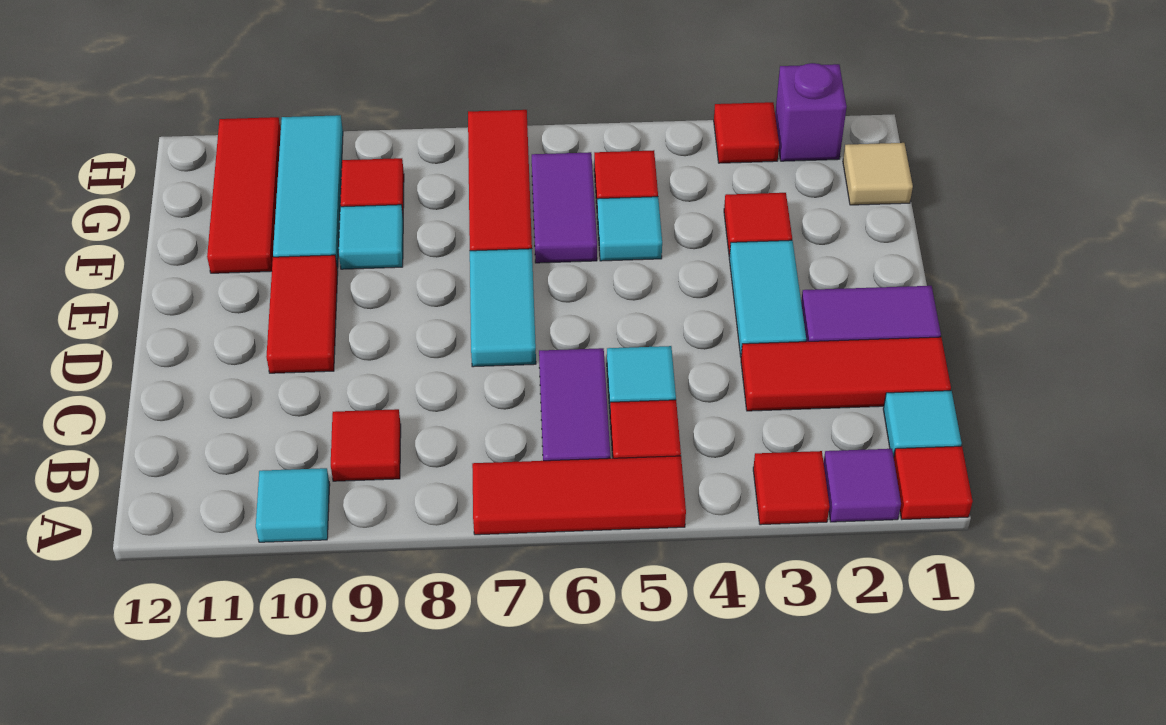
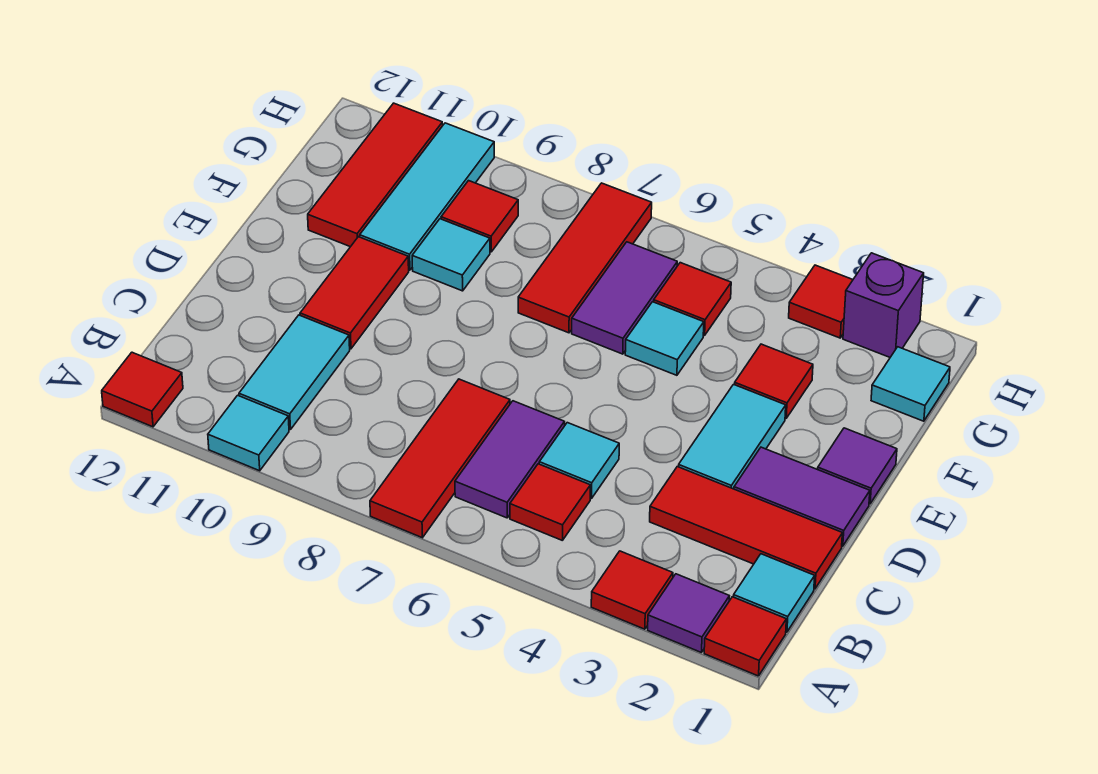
red 1x3 tile [472,456,686,535] -> red 1x3 tile turned to [370,379,510,538]
red 1x1 tile [331,409,401,481] -> red 1x1 tile moved to [102,352,183,427]
cyan 1x2 tile [470,249,536,367] -> cyan 1x2 tile moved to [239,315,350,430]
none -> purple 1x1 tile [818,428,897,504]
tan 1x1 tile [843,143,913,205] -> cyan 1x1 tile [871,347,950,421]

